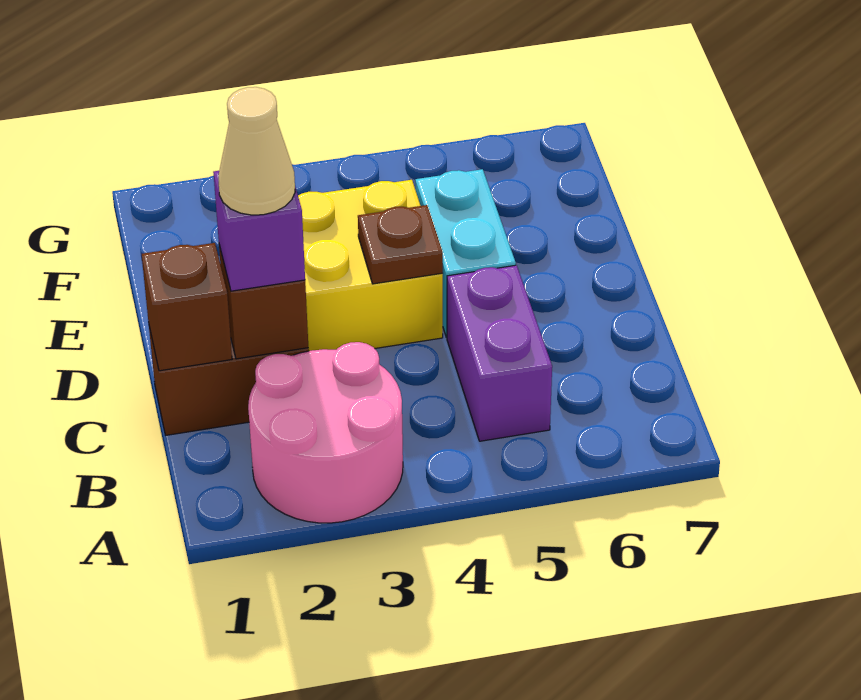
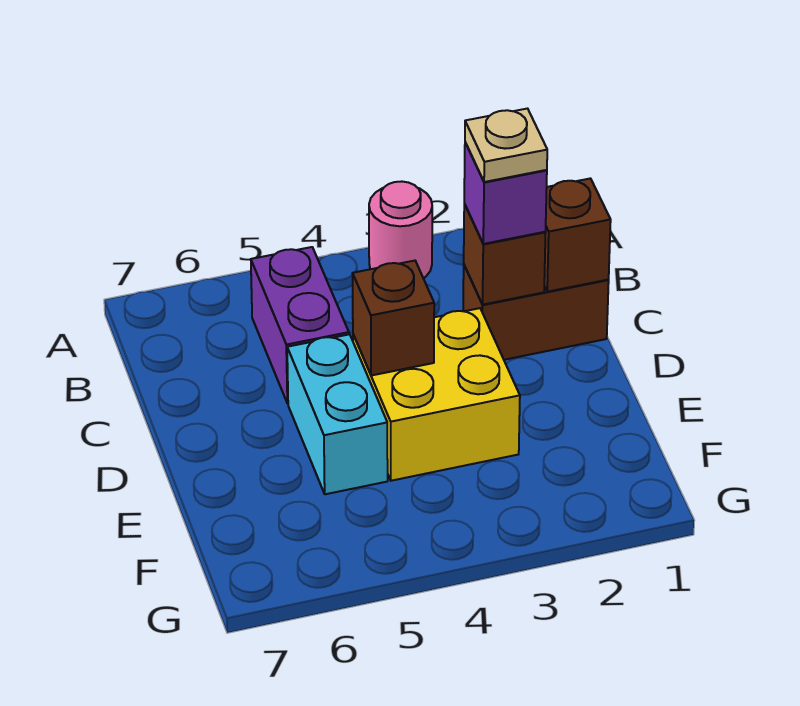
pink 2x2 round brick [248,342,403,523] -> pink 1x1 round brick [369,181,432,278]
tan 1x1 cone [219,87,295,215] -> tan 1x1 plate [465,109,547,182]
brown 1x1 plate [358,205,443,284] -> brown 1x1 brick [352,261,434,376]

